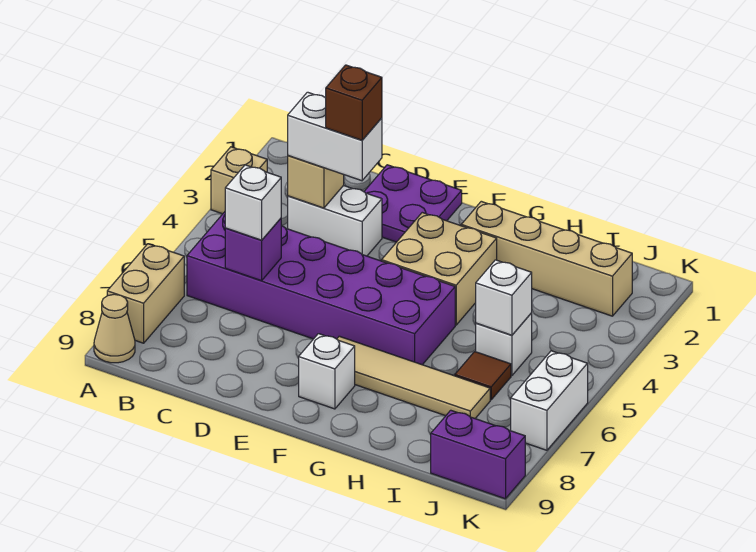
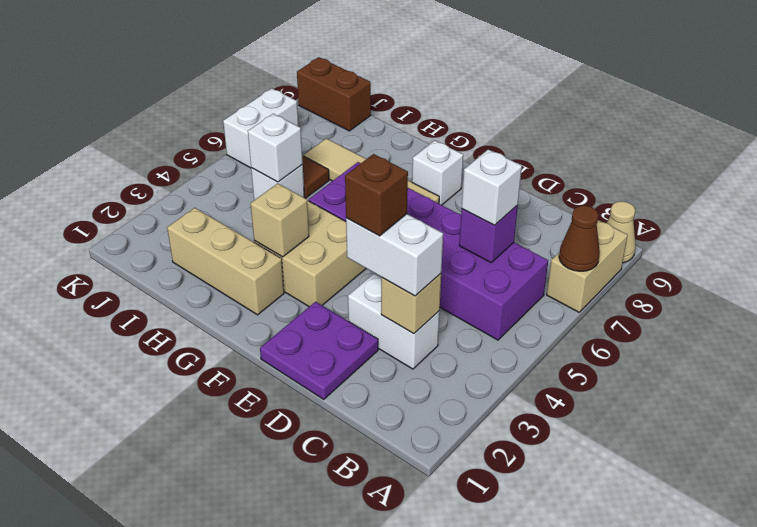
tan 1x1 brick [211,147,267,214] -> tan 1x1 brick moved to [251,183,309,257]
none -> brown 1x1 cone [559,206,600,271]
tan 1x4 brick [461,201,632,316] -> tan 1x3 brick [167,208,284,315]
purple 1x2 brick [431,410,525,499] -> brown 1x2 brick [297,57,371,131]

